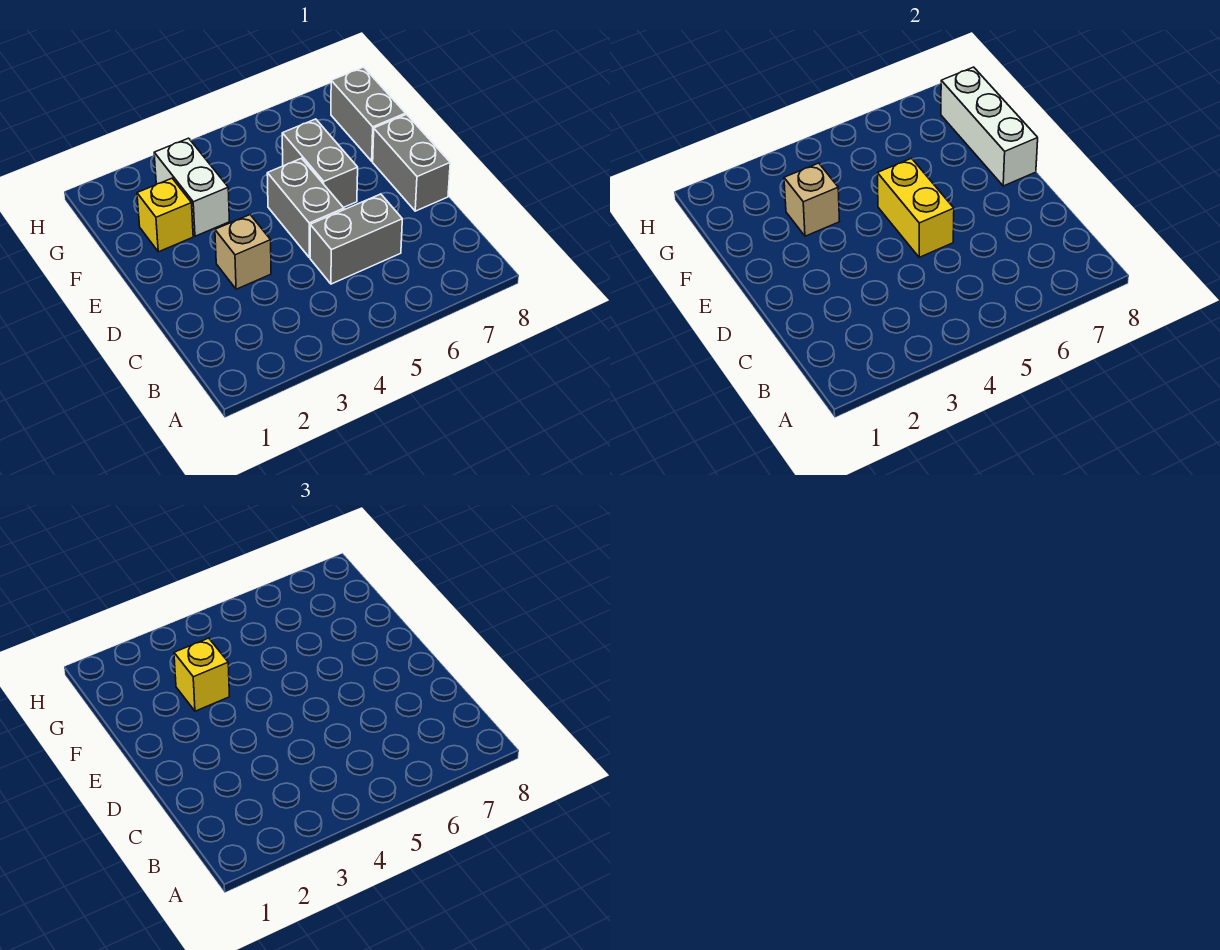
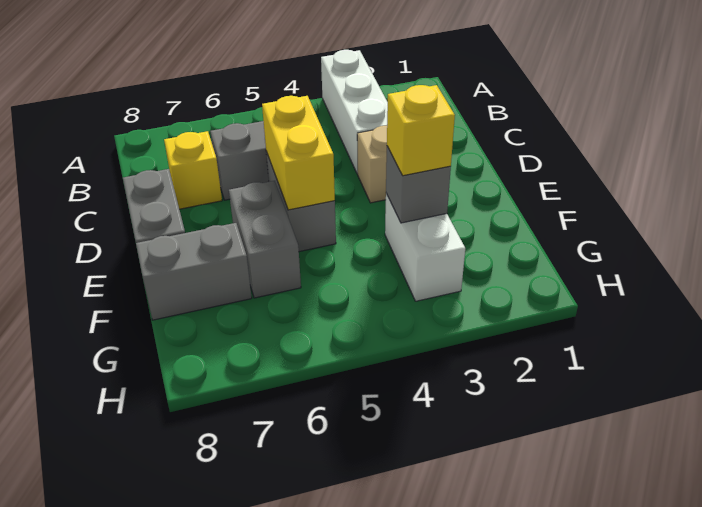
white 1x3 brick [941,67,1038,186] -> white 1x3 brick moved to [321,50,388,174]
yellow 1x1 brick [137,178,193,252] -> yellow 1x1 brick moved to [164,131,222,209]
tan 1x1 brick [784,163,840,236] -> grey 1x1 brick [386,146,451,223]
grey 1x2 brick [331,67,406,161] -> grey 1x2 brick turned to [136,223,252,320]

